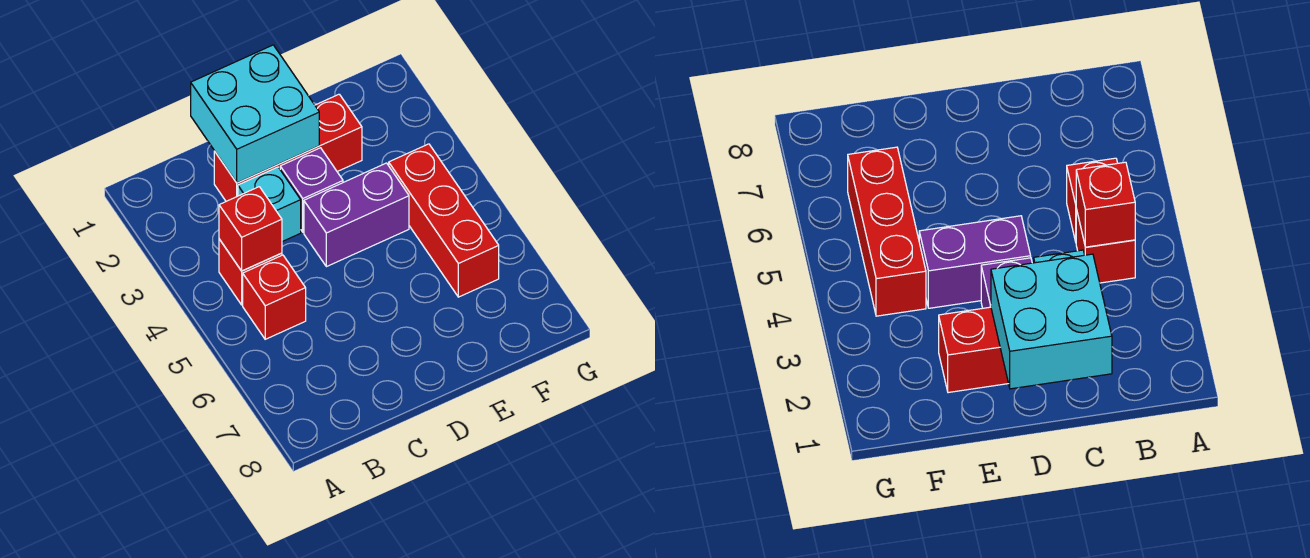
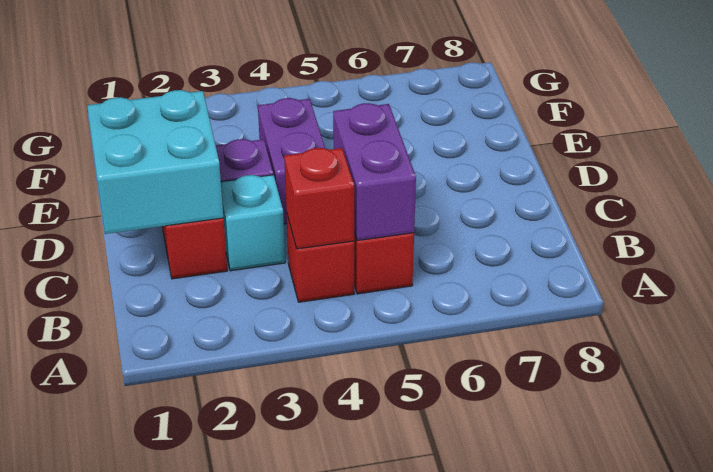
none -> purple 1x2 brick [333,103,416,241]
red 1x3 brick [389,144,499,297] -> none

